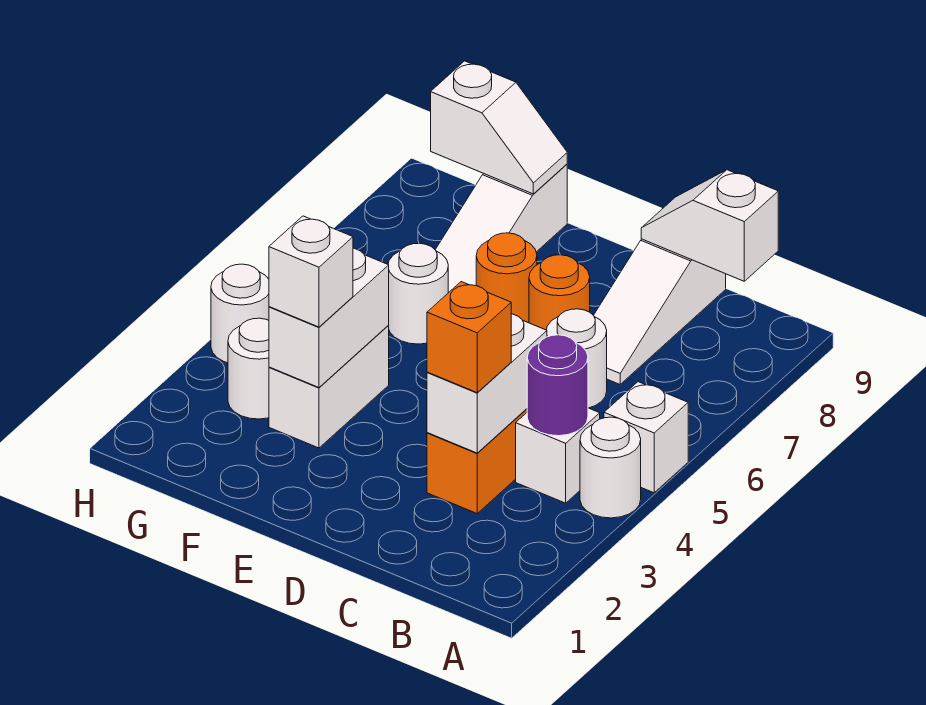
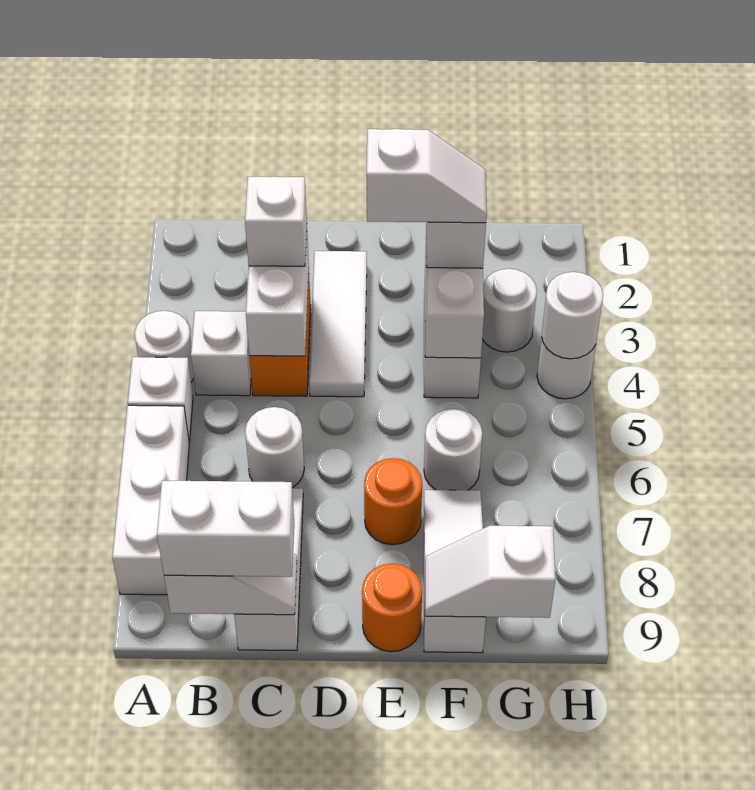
none -> white 1x3 brick [112,405,189,595]
purple 1x1 round brick [527,335,588,436] -> none
none -> white 1x2 brick [157,481,294,577]
orange 1x1 brick [427,282,511,393] -> white 1x1 brick [245,177,307,266]
none -> white 1x3 tile [309,251,367,397]
orange 1x1 round brick [529,255,590,330] -> orange 1x1 round brick moved to [362,564,422,652]
none -> white 1x2 slope [367,129,487,223]
none -> white 1x1 round brick [542,272,603,359]

